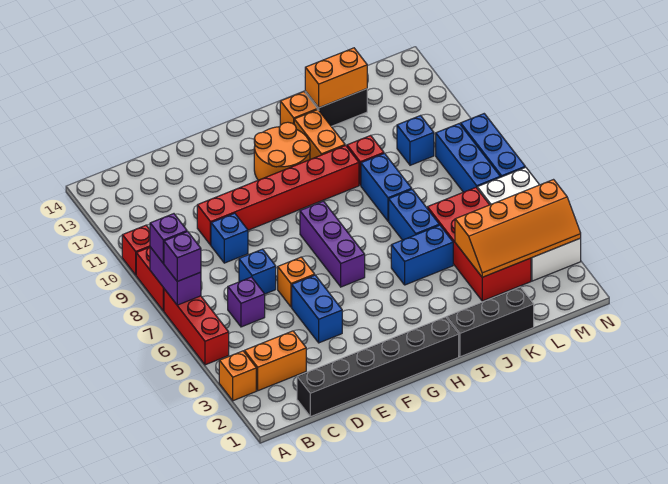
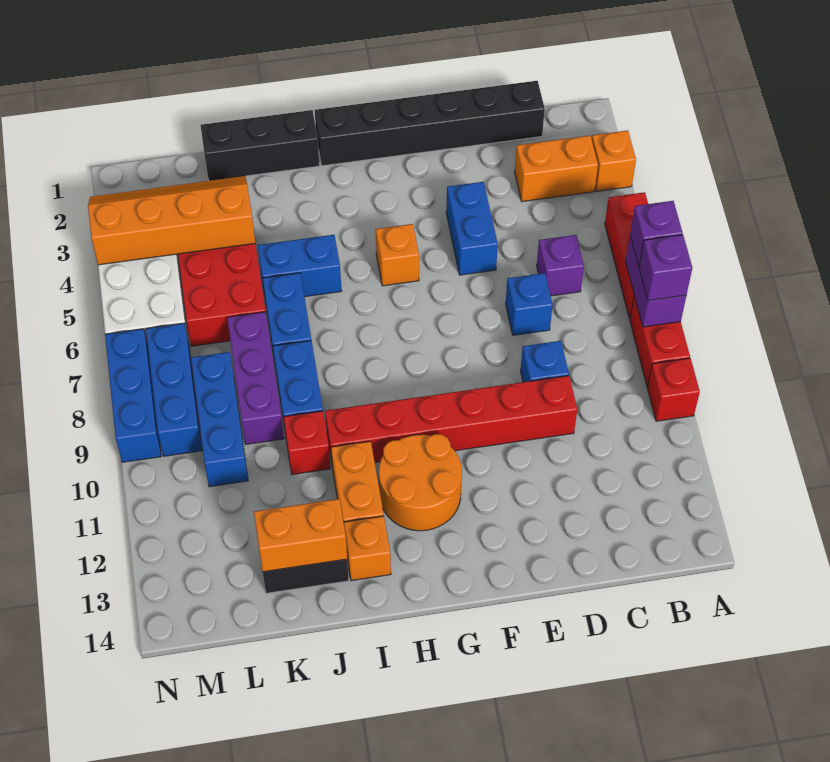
orange 1x1 brick [278,257,315,307] -> orange 1x1 brick moved to [376,224,419,286]
purple 1x3 brick [300,201,365,287] -> purple 1x3 brick moved to [227,312,284,444]
blue 1x1 brick [397,116,434,165] -> blue 1x3 brick [191,352,248,487]

